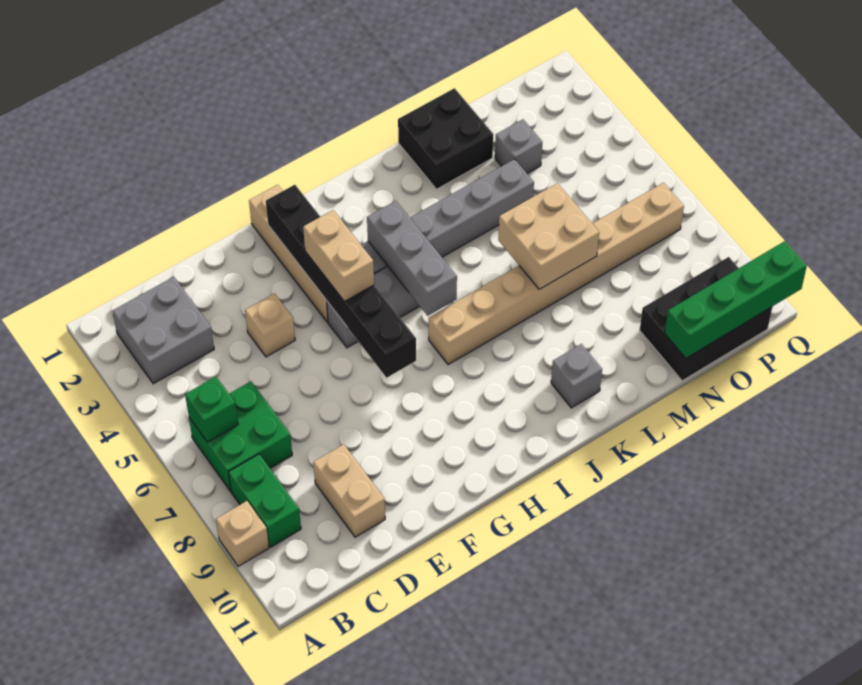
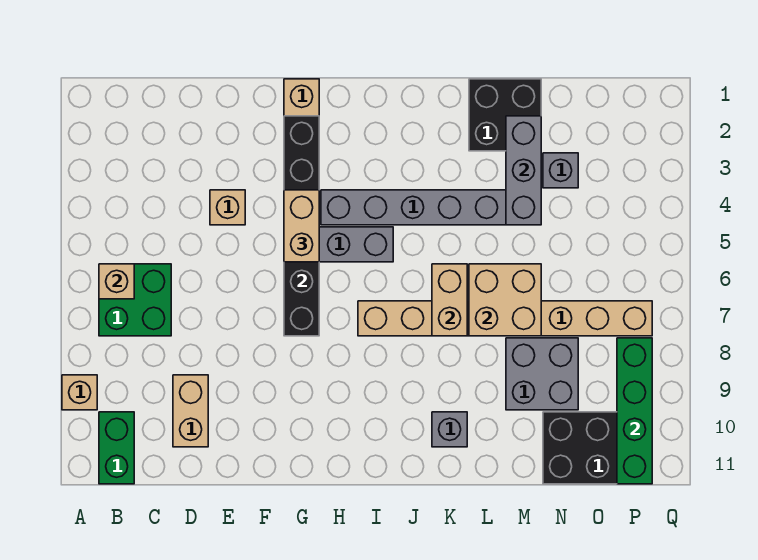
grey 2x2 brick [113,277,214,384] -> grey 2x2 brick moved to [506,338,578,410]
green 1x1 brick [185,377,238,442] -> tan 1x1 brick [99,264,134,299]
green 1x2 brick [229,454,301,547] -> green 1x2 brick moved to [99,412,134,484]
grey 1x3 brick [367,201,457,316] -> grey 1x3 brick moved to [506,116,541,225]
none -> tan 1x2 brick [432,264,467,336]
green 1x4 brick [665,241,807,358] -> green 1x4 brick turned to [617,338,652,484]

